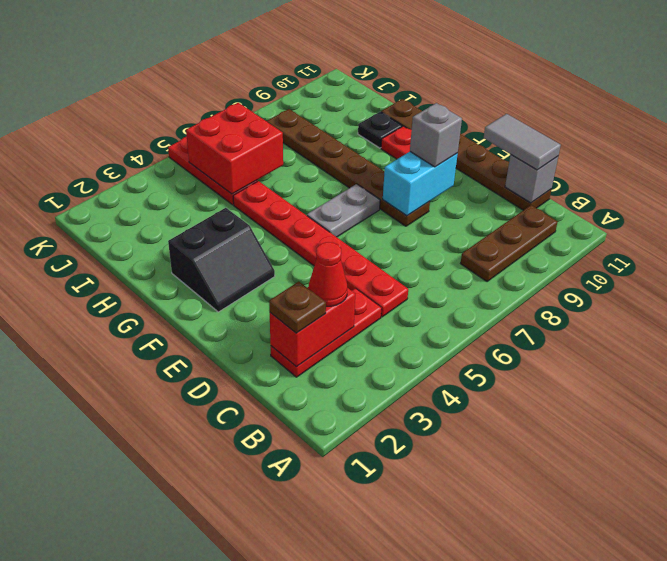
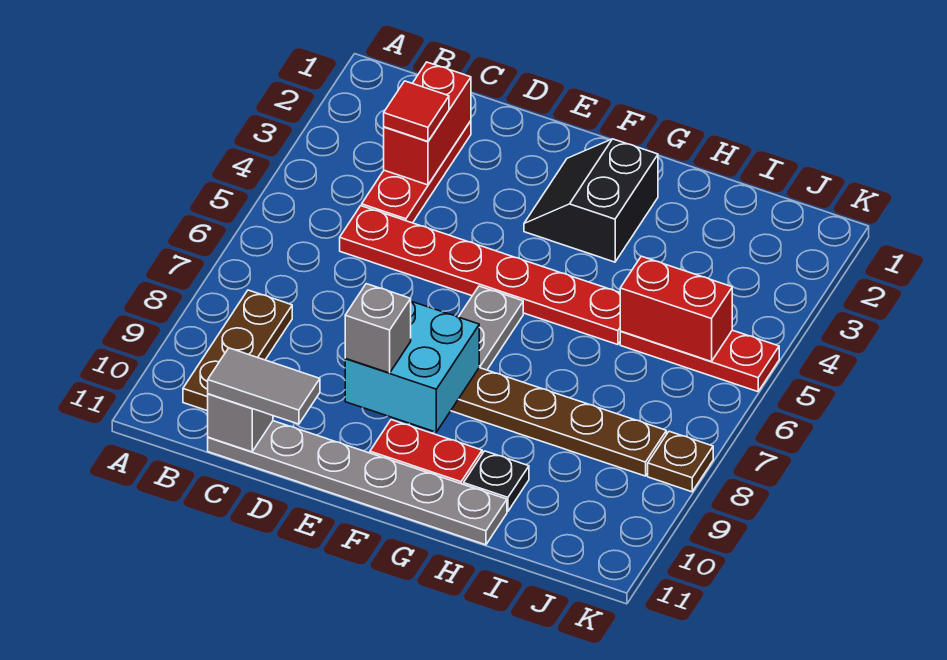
brown 1x1 plate [269,282,326,333] -> brown 1x1 plate moved to [648,431,713,492]
red 1x1 cone [309,242,347,306] -> red 1x1 tile [384,81,449,141]
brown 1x6 plate [381,99,551,210] -> grey 1x6 plate [208,421,507,545]
cyan 1x2 brick [383,152,458,216] -> cyan 2x2 brick [345,301,479,432]
red 2x2 brick [186,103,283,194] -> red 1x2 brick [620,256,732,361]

